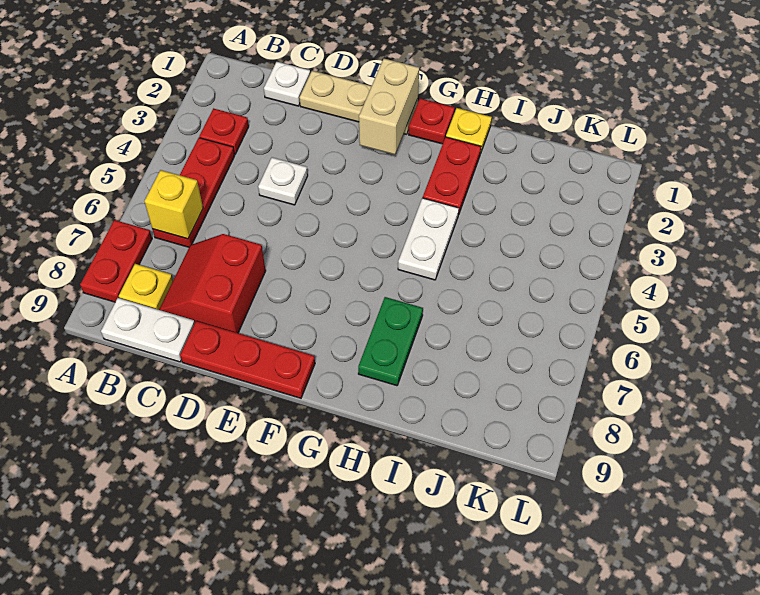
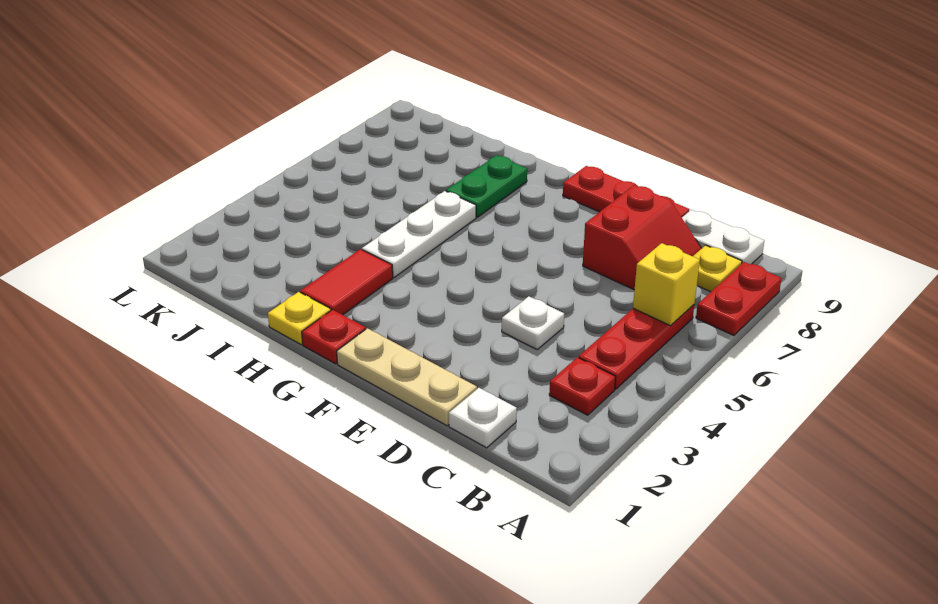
tan 1x2 brick [359,59,419,155] -> none
red 1x2 plate [423,137,481,215] -> red 1x2 tile [300,249,393,315]
white 1x2 plate [398,198,459,280] -> white 1x3 plate [362,191,476,278]

